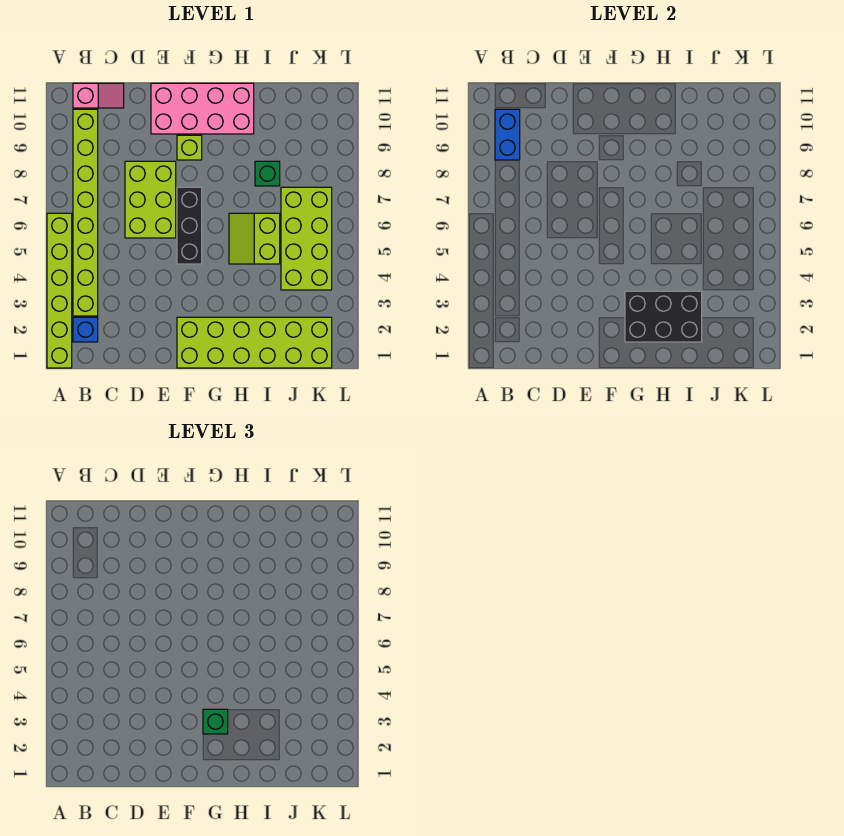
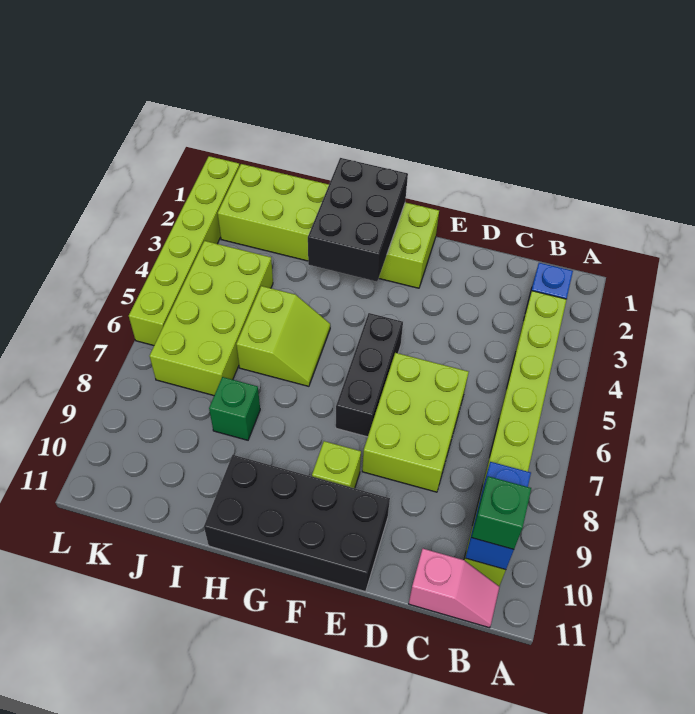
lime 1x6 brick [47,213,72,368] -> lime 1x6 brick moved to [129,156,240,345]
pink 1x2 slope [73,83,124,108] -> pink 1x2 slope turned to [409,549,499,628]
pink 2x4 brick [151,83,254,134] -> black 2x4 brick [204,455,390,592]
black 2x3 brick [625,291,702,342] -> black 2x3 brick turned to [308,158,408,282]
green 1x1 brick [203,709,228,734] -> green 1x1 brick moved to [472,476,531,549]

